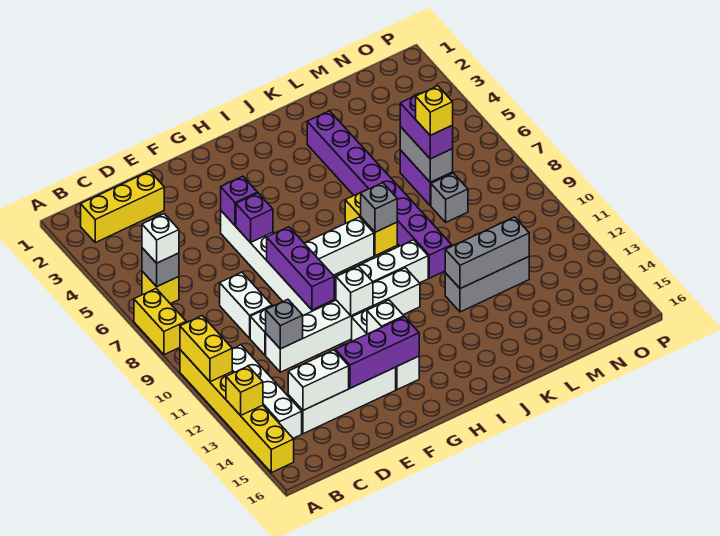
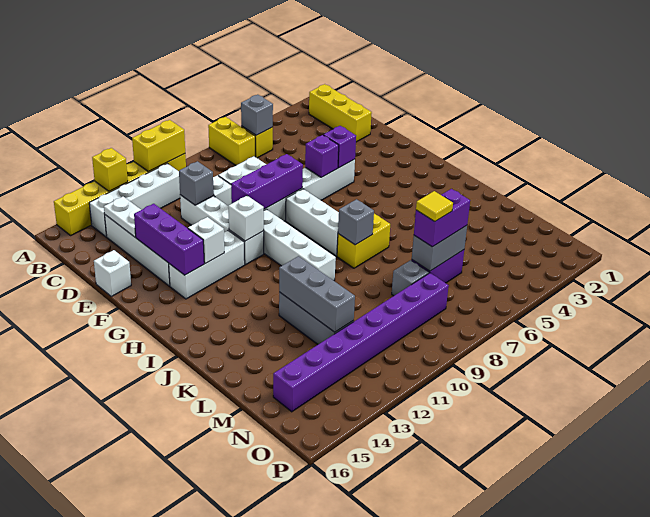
yellow 1x2 brick [134,289,186,355] -> yellow 1x2 brick turned to [208,117,255,165]
white 1x1 brick [142,214,179,263] -> white 1x1 brick moved to [94,250,131,296]
white 1x2 brick [288,350,349,410] -> white 1x2 plate [104,197,141,237]
white 1x6 brick [266,268,420,372] -> white 1x4 brick [180,195,264,265]
purple 1x8 brick [307,111,452,278] -> purple 1x8 brick moved to [273,273,449,412]
yellow 1x1 brick [416,86,453,135] -> yellow 1x1 tile [416,191,453,222]

